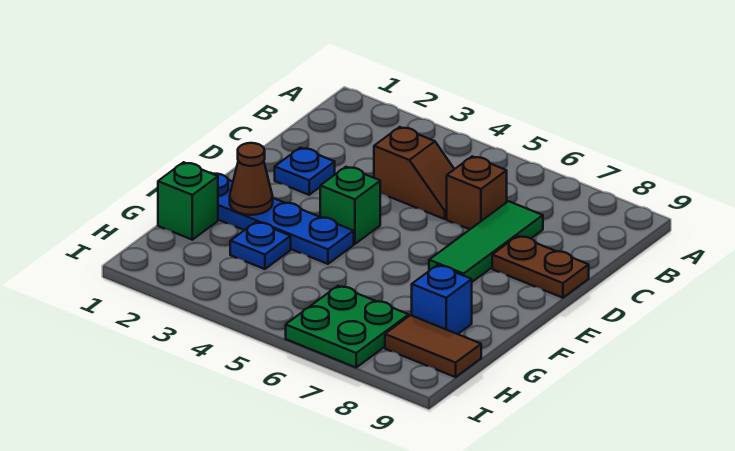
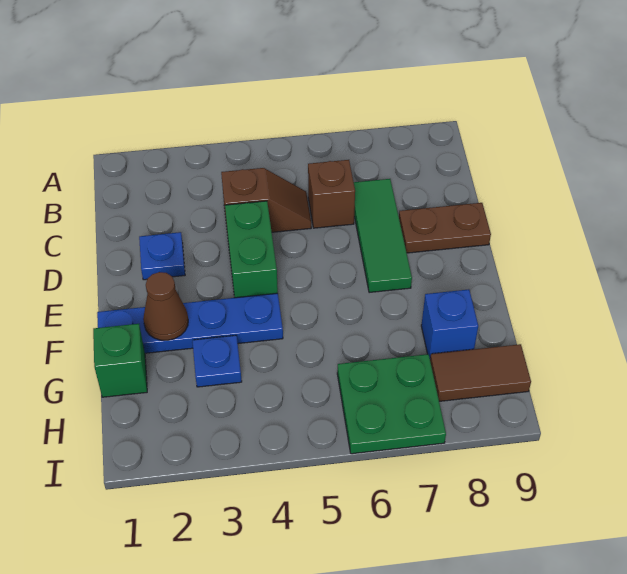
green 1x1 brick [320,167,380,244] -> green 1x2 brick [225,201,278,298]

